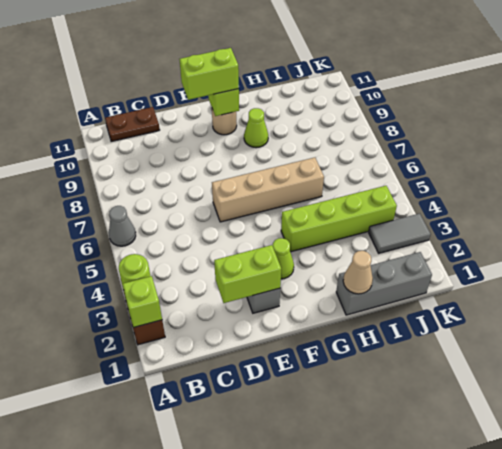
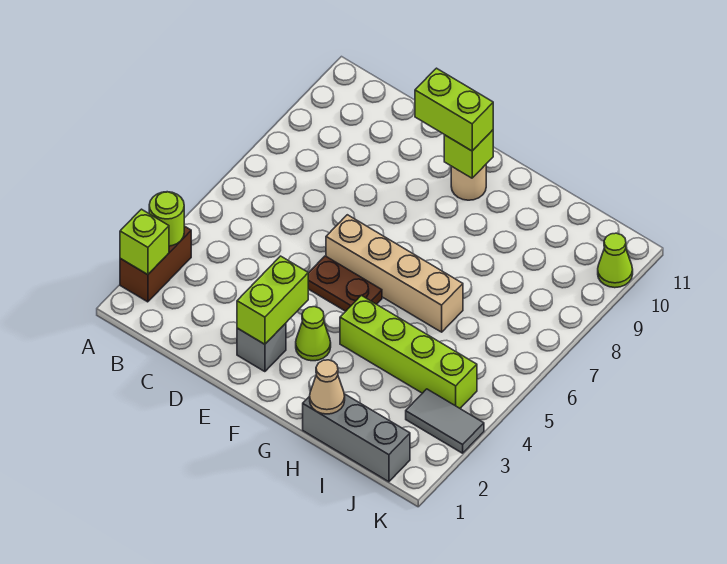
grey 1x1 cone [109,206,136,246] -> none
brown 1x2 plate [105,107,160,142] -> brown 1x2 plate moved to [308,256,382,311]
lime 1x2 brick [214,245,281,303] -> lime 1x2 brick turned to [237,256,308,344]
lime 1x1 cone [244,108,268,148] -> lime 1x1 cone moved to [598,233,633,288]

